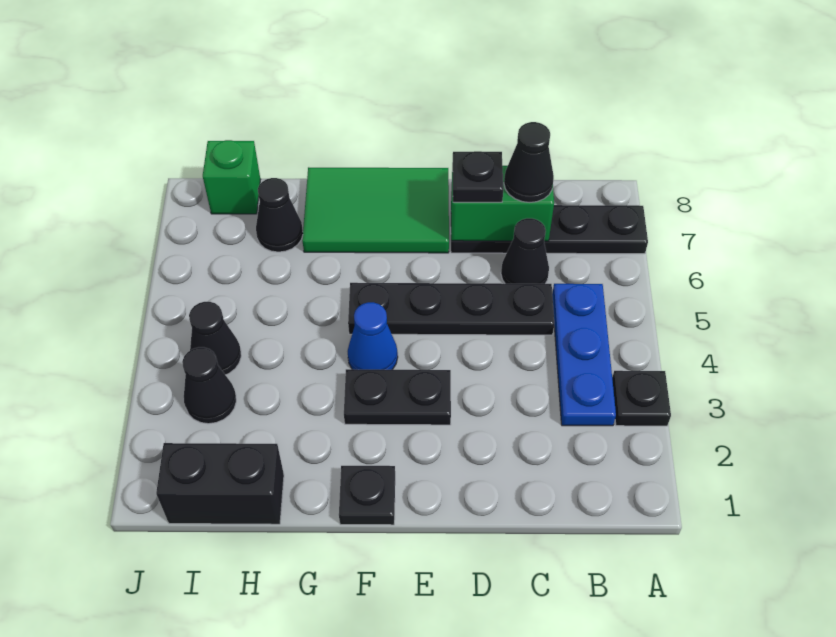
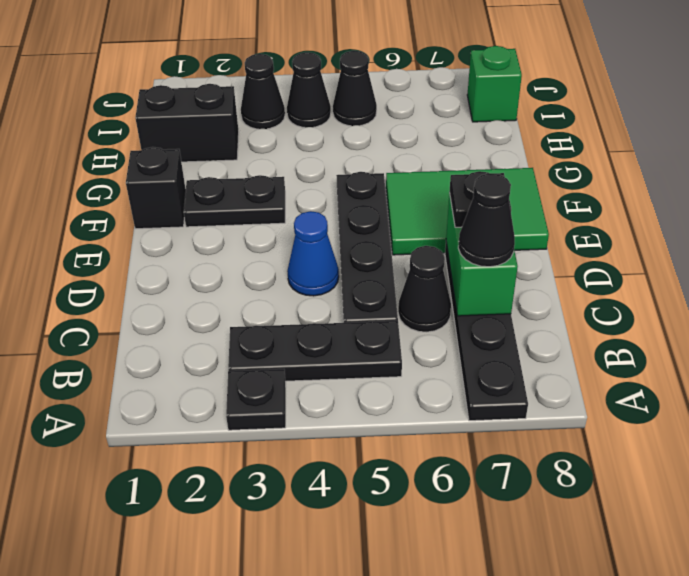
blue 1x3 plate [552,284,616,426] -> black 1x3 plate [228,321,402,381]
black 1x2 plate [344,369,451,425] -> black 1x2 plate turned to [184,175,285,227]
green 2x3 tile [302,167,449,253] -> green 2x3 tile turned to [386,168,549,255]
black 1x1 plate [339,466,395,525] -> black 1x1 brick [126,147,186,229]
blue 1x1 cone [348,302,398,370] -> blue 1x1 cone moved to [287,211,339,296]
black 1x2 brick [156,443,284,524] -> black 1x2 brick turned to [135,84,239,162]
black 1x1 cone [256,178,303,252] -> black 1x1 cone moved to [333,51,377,126]

